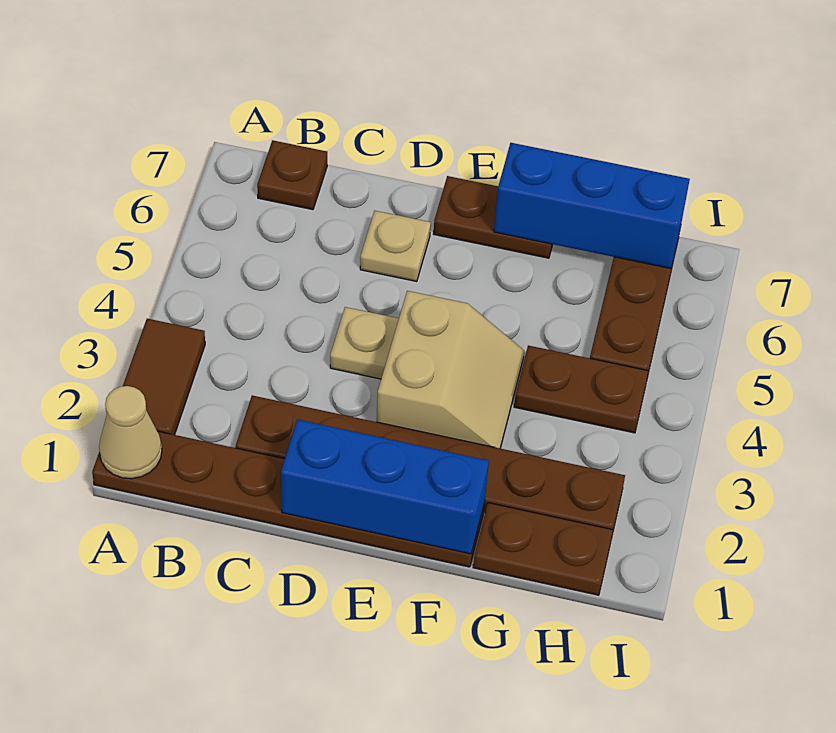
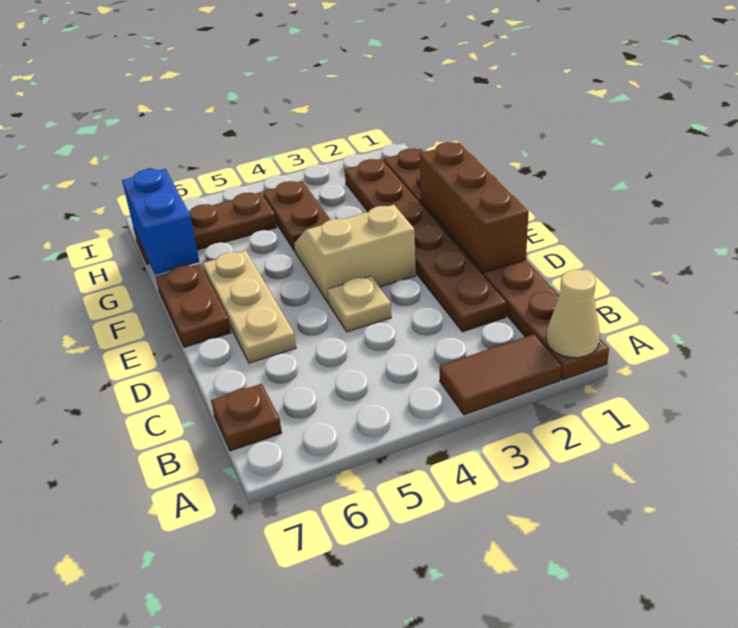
blue 1x3 brick [281,419,489,554] -> brown 1x3 brick [419,142,529,273]
tan 1x1 plate [360,211,431,282] -> tan 1x3 plate [203,251,296,363]
blue 1x3 brick [494,143,690,268] -> blue 1x2 brick [122,169,199,275]

